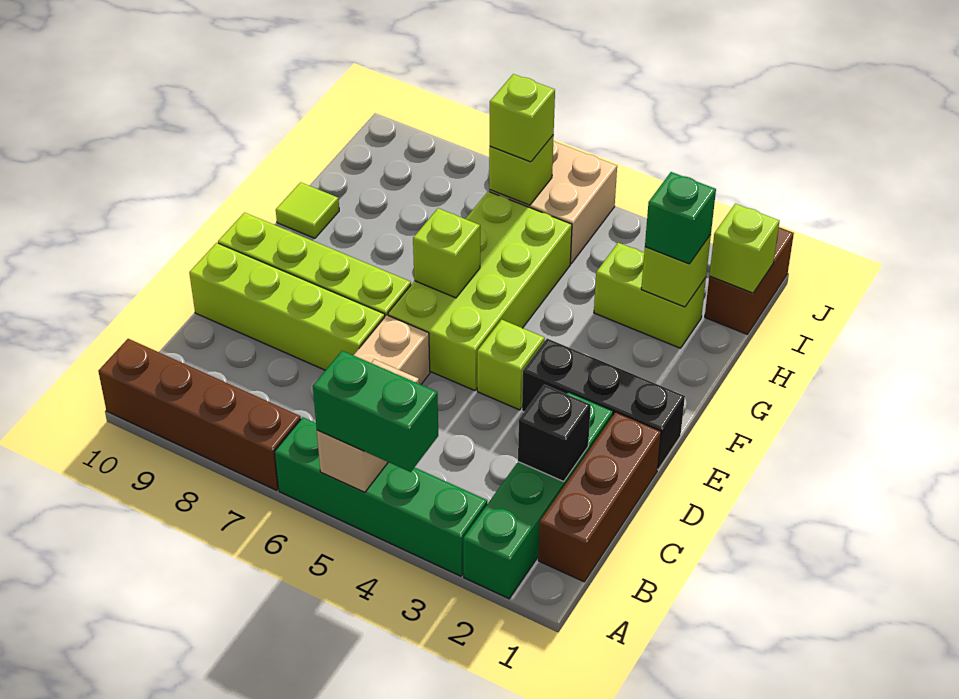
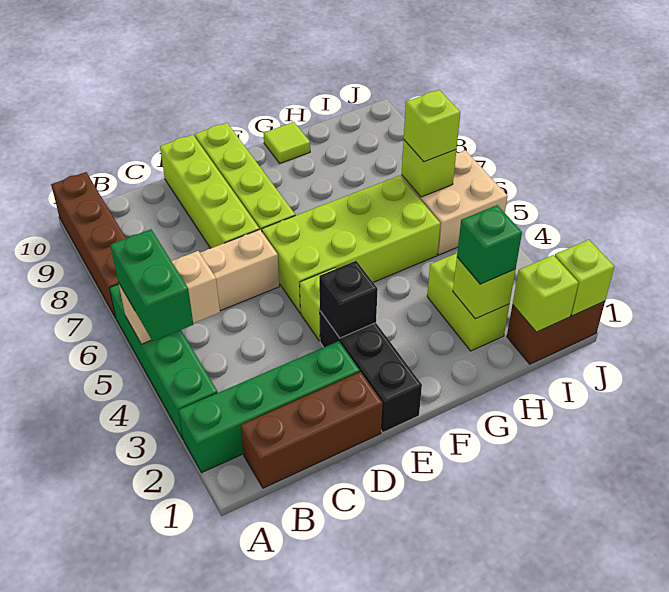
black 1x1 brick [518,385,591,481] -> black 1x1 brick moved to [319,261,378,338]
lime 1x1 brick [413,208,480,298] -> lime 1x1 brick moved to [555,240,614,316]

